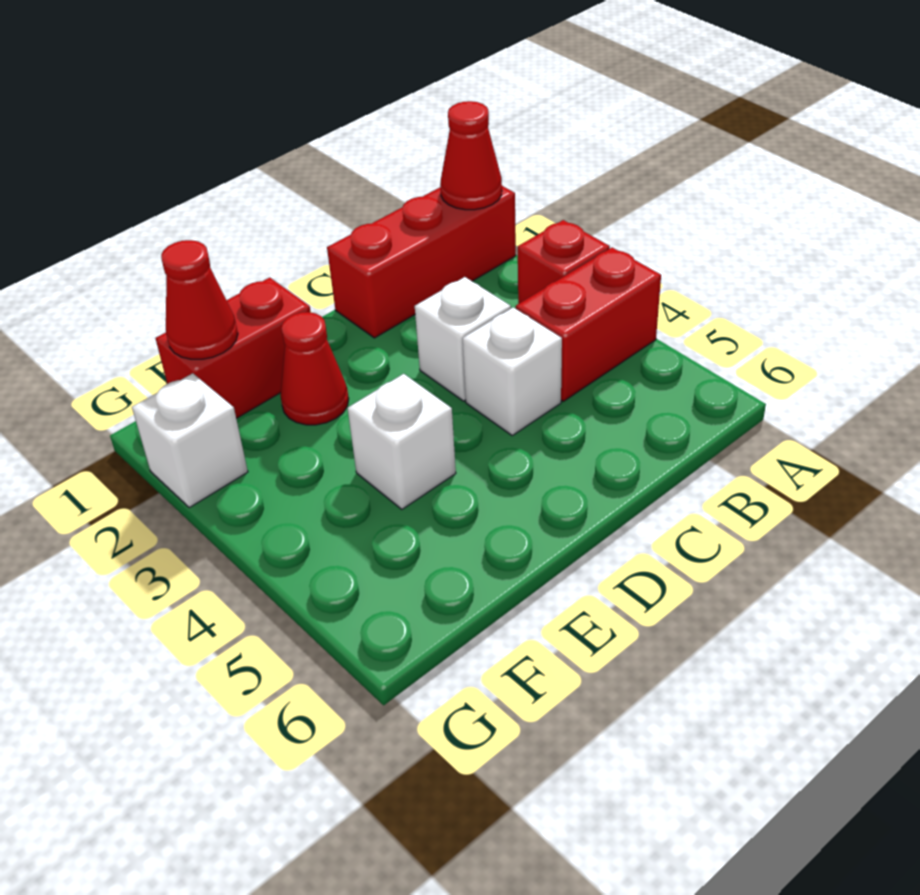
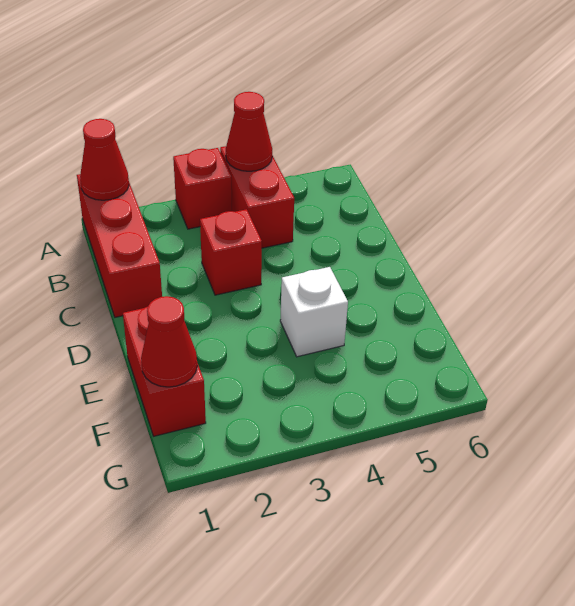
white 1x1 brick [415,277,511,401] -> red 1x1 brick [200,209,262,295]
white 1x1 brick [463,307,562,435] -> none
red 1x1 cone [280,312,349,425] -> red 1x1 cone moved to [226,92,272,171]
white 1x1 brick [132,373,248,508] -> none

